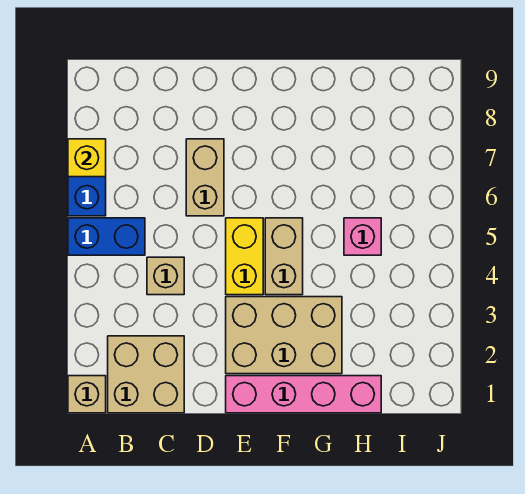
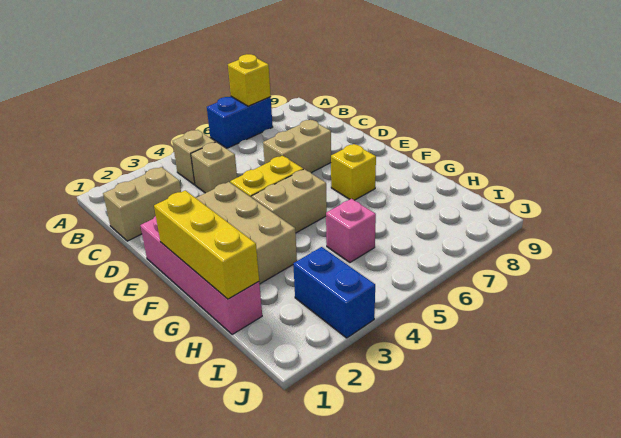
tan 1x1 brick [68,376,106,413] -> tan 1x1 brick moved to [173,130,215,185]
blue 1x2 brick [68,218,145,255] -> blue 1x2 brick moved to [293,247,375,338]
tan 2x2 brick [108,336,184,413] -> tan 1x2 brick [103,167,181,241]
none -> yellow 1x3 brick [154,190,259,299]
none -> yellow 1x1 brick [331,144,376,200]

